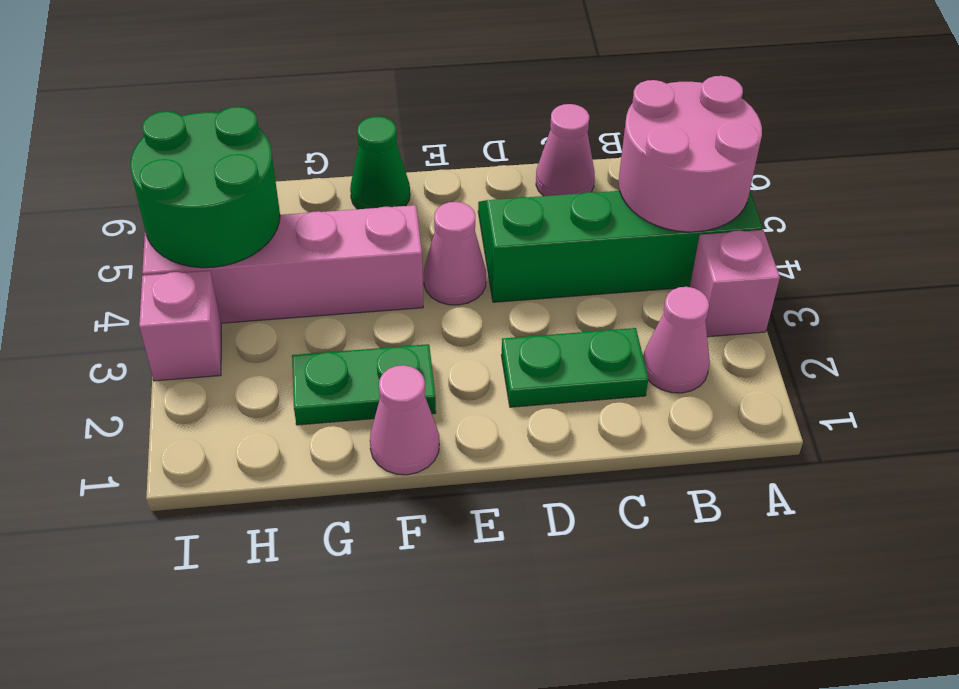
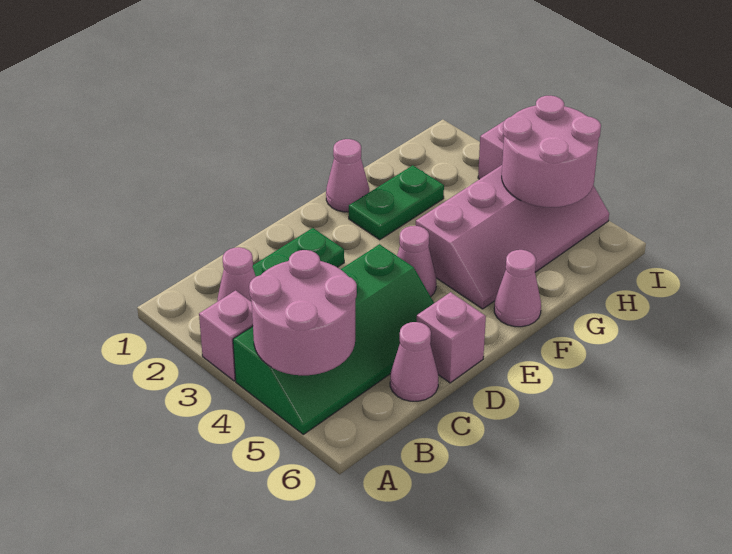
none -> pink 1x1 brick [417,292,486,383]
green 1x1 cone [350,116,410,209] -> pink 1x1 cone [494,250,541,327]
green 2x2 round brick [130,107,280,268] -> pink 2x2 round brick [502,96,601,207]

